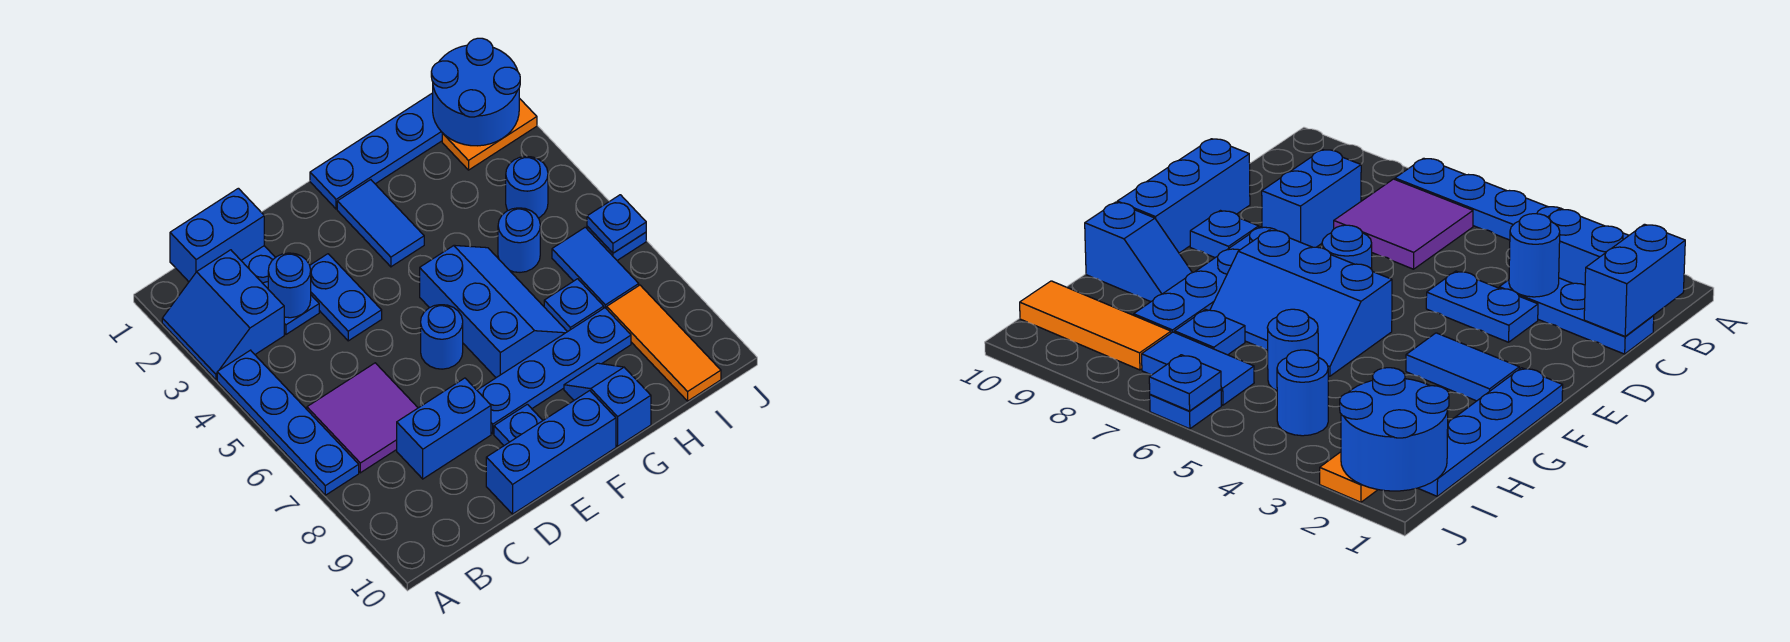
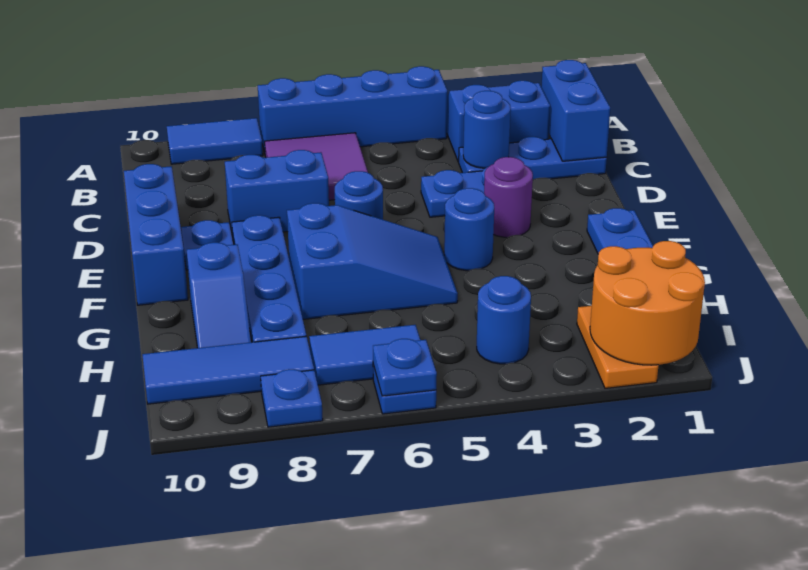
blue 1x4 plate [217,350,359,495] -> blue 1x4 brick [258,66,447,153]
blue 1x2 brick [397,378,491,479] -> blue 1x2 brick turned to [225,150,329,236]
none -> purple 1x1 round brick [484,157,533,237]
blue 1x2 tile [337,180,424,267] -> blue 1x2 tile moved to [167,118,263,164]
blue 2x3 slope [420,245,567,378] -> blue 2x3 slope turned to [287,203,458,319]
blue 1x2 slope [564,363,651,446] -> blue 1x2 slope turned to [187,242,251,348]
blue 1x1 round brick [498,208,540,272] -> blue 1x1 round brick moved to [444,188,494,271]
blue 1x1 plate [544,279,604,332] -> blue 1x1 plate moved to [261,369,323,427]
blue 2x2 round brick [431,38,520,146] -> orange 2x2 round brick [590,241,705,365]
orange 1x3 tile [607,285,721,401] -> blue 1x3 tile [142,336,314,404]

